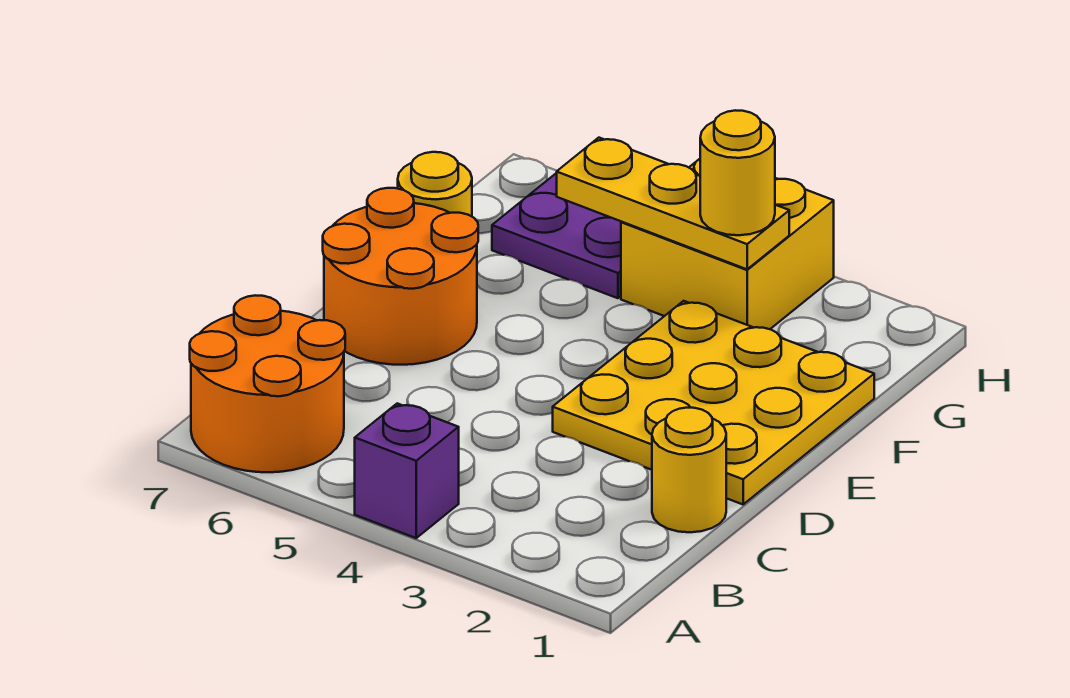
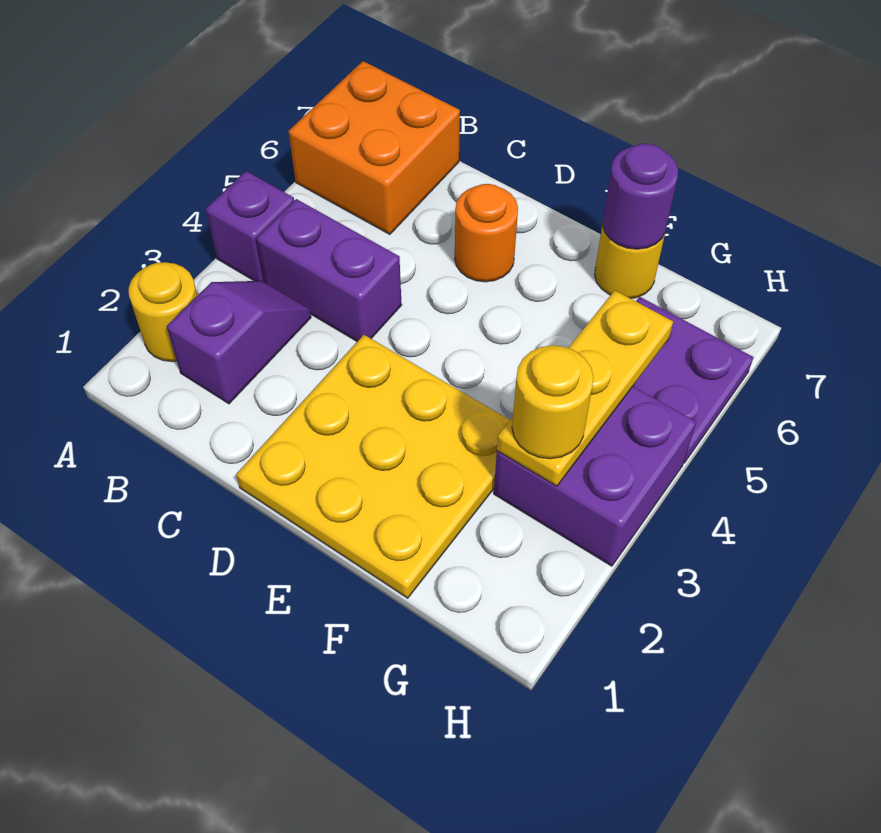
orange 2x2 round brick [190,295,345,472] -> orange 2x2 brick [289,61,460,234]
none -> purple 1x2 slope [167,281,311,404]
none -> purple 1x2 brick [256,199,402,342]
yellow 1x1 round brick [652,408,726,532] -> yellow 1x1 round brick moved to [129,262,198,362]
orange 2x2 round brick [323,188,478,365] -> orange 1x1 round brick [455,184,518,282]
none -> purple 1x1 round brick [603,144,678,249]
yellow 2x2 brick [621,159,834,329] -> purple 2x2 brick [494,386,696,566]

